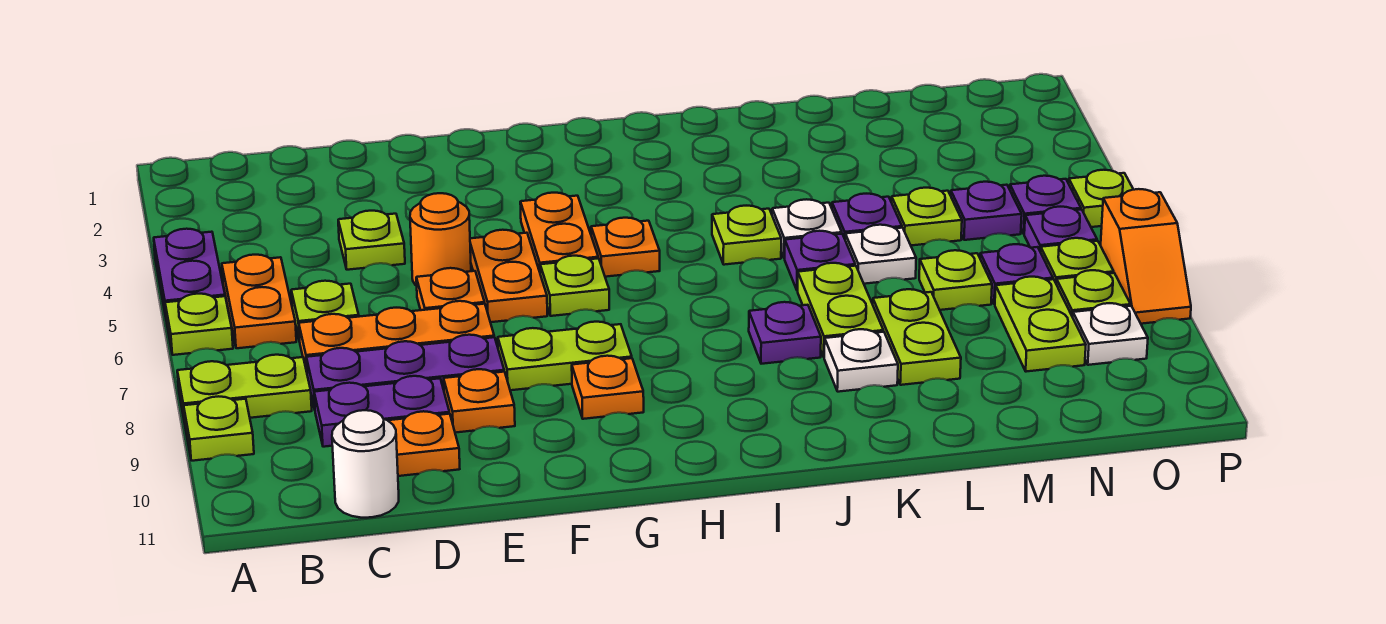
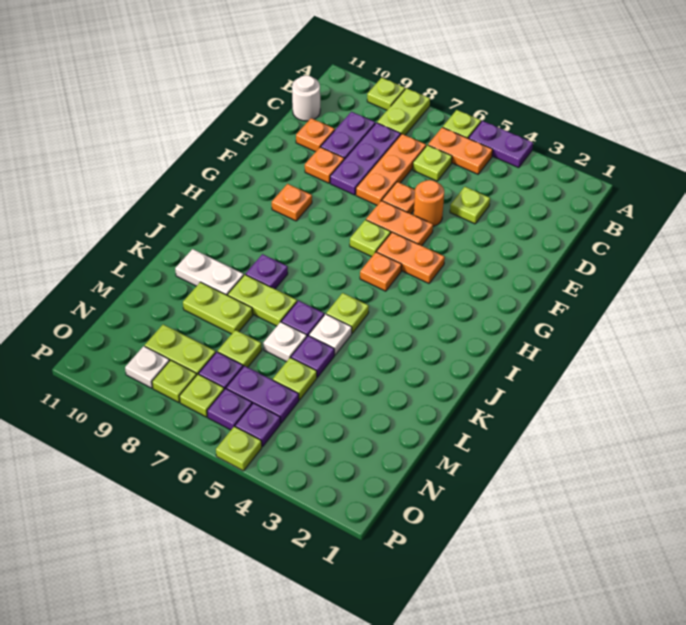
lime 1x2 plate [498,322,632,390] -> none
white 1x1 plate [824,329,898,392] -> white 1x2 plate [175,249,244,295]
purple 1x1 plate [951,182,1022,240] -> purple 1x2 plate [226,366,299,423]
orange 1x2 slope [1101,189,1191,324] -> none

